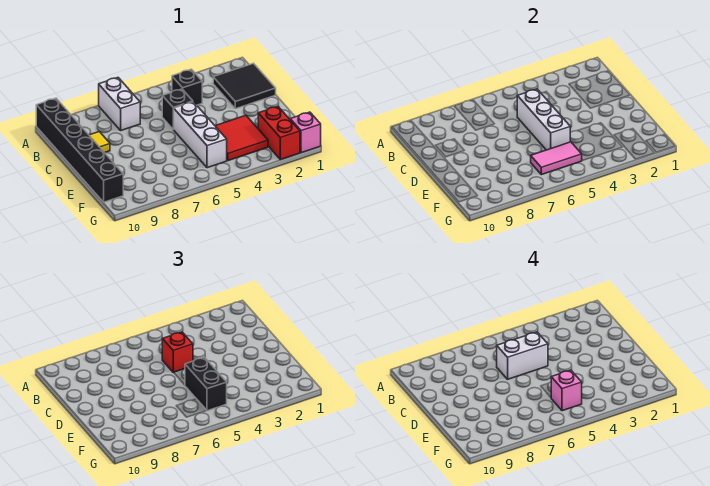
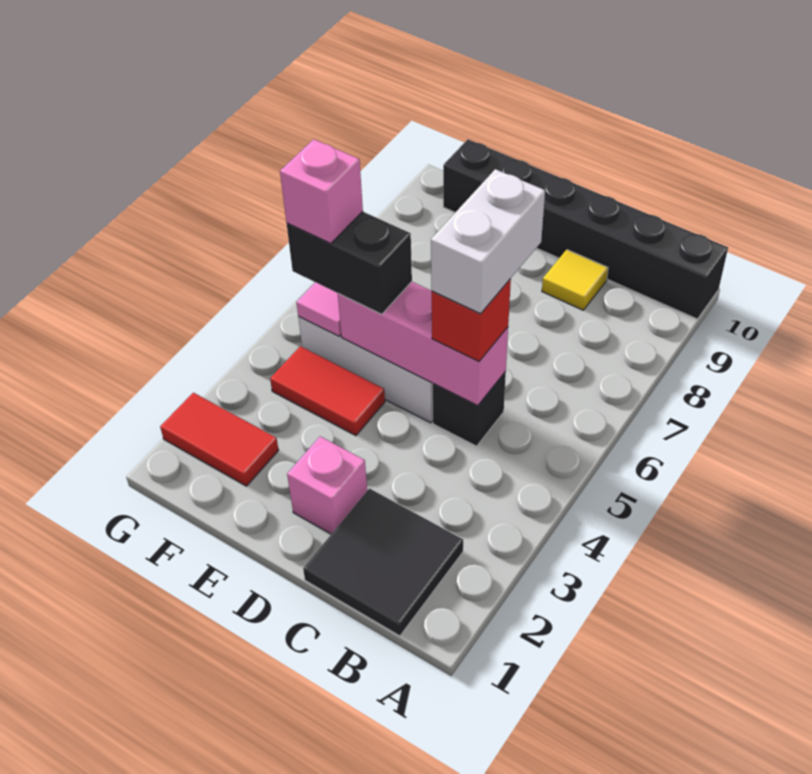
white 1x2 brick [99,78,140,130] -> none
black 1x1 brick [172,69,202,105] -> none
white 1x3 brick [517,89,570,150] -> pink 1x3 brick [338,282,508,406]
red 2x2 tile [216,115,268,161] -> red 1x2 tile [270,346,385,436]
red 1x2 brick [258,106,300,160] -> red 1x2 tile [160,393,279,486]
pink 1x1 brick [290,112,321,153] -> pink 1x1 brick moved to [287,436,367,534]

